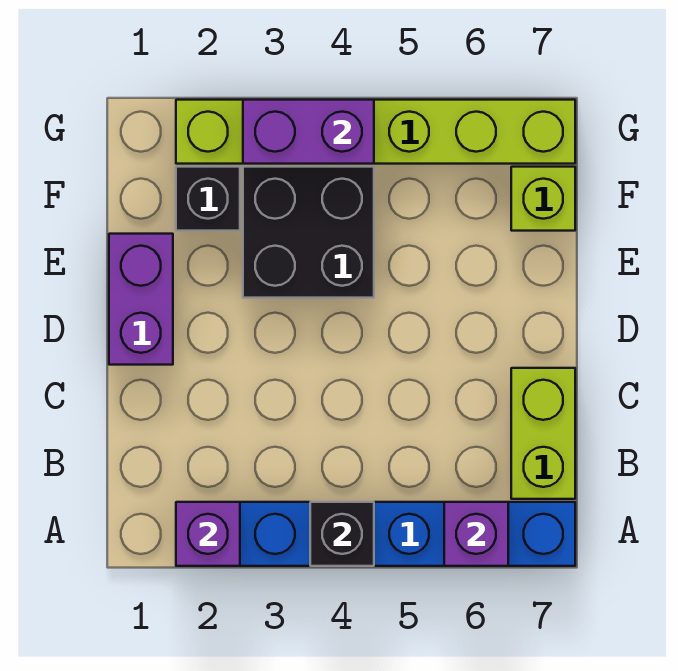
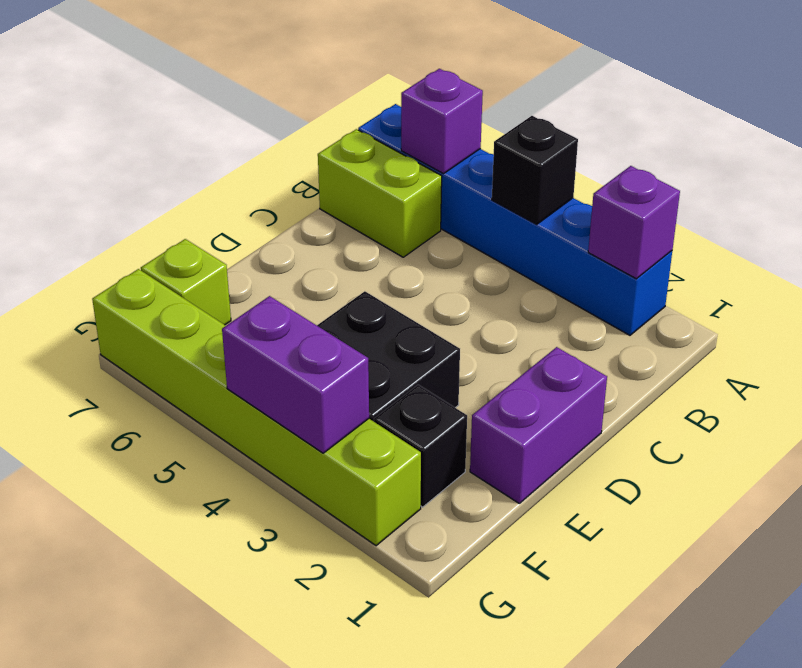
lime 1x2 brick [511,368,575,499] -> lime 1x2 brick turned to [318,129,442,257]

